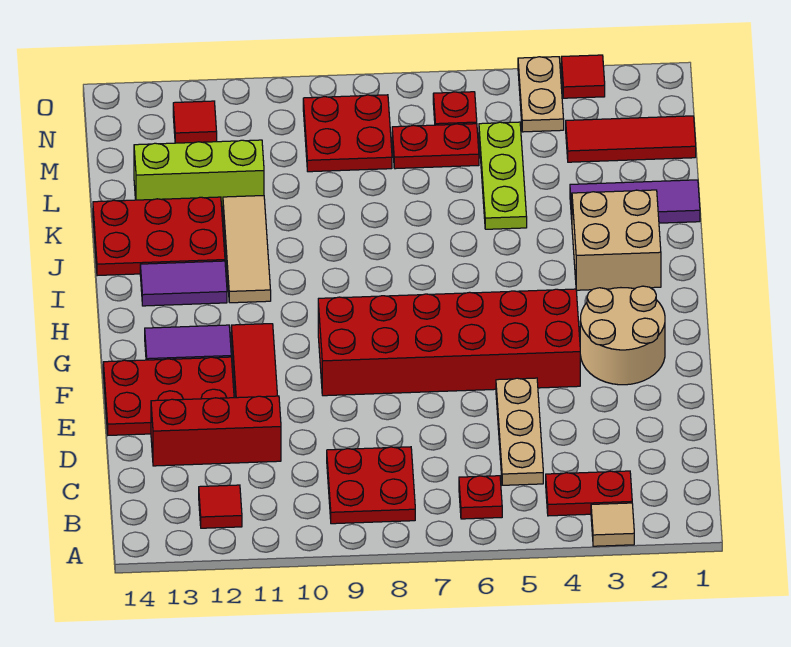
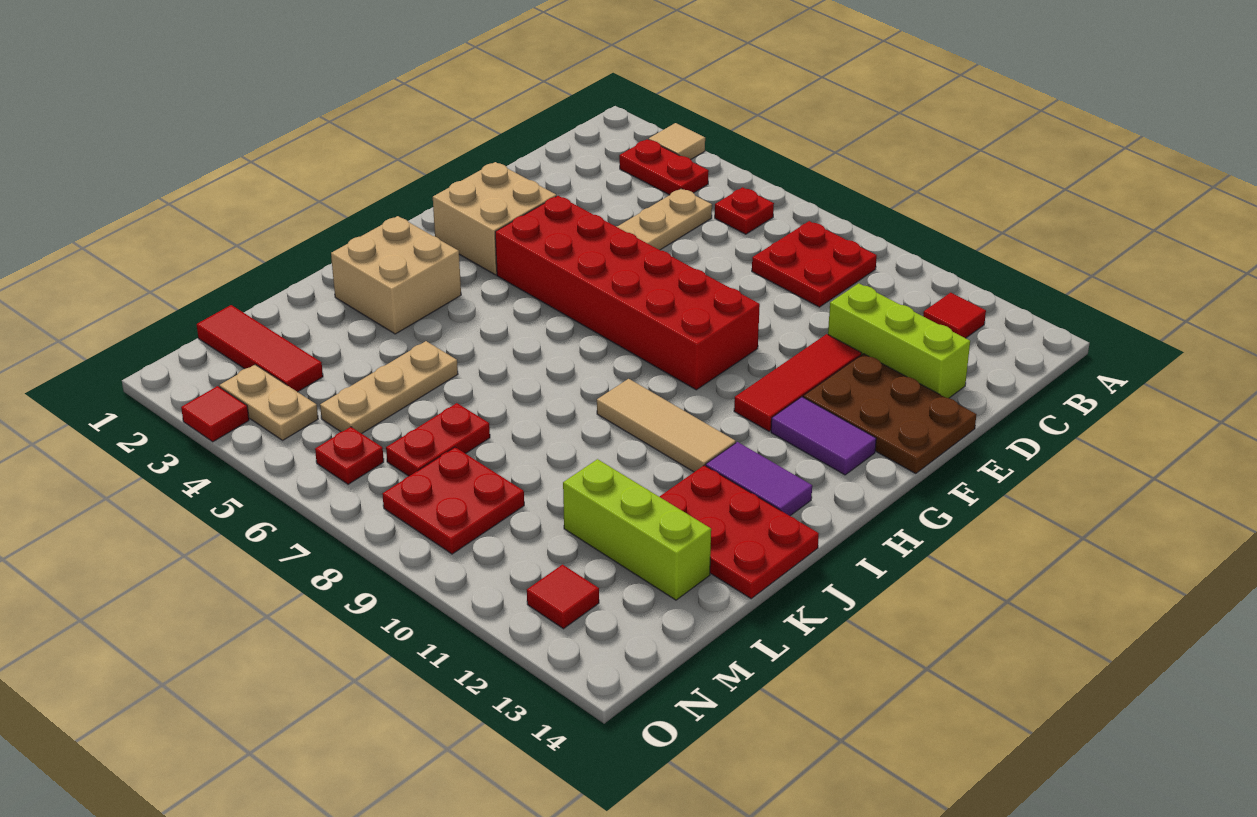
red 1x3 brick [151,396,281,466] -> lime 1x3 brick [828,283,970,398]
red 2x3 plate [103,357,234,435] -> brown 2x3 plate [803,354,977,473]
tan 2x2 round brick [580,286,665,385] -> tan 2x2 brick [433,162,556,275]
tan 1x3 tile [223,196,271,303] -> tan 1x3 tile turned to [597,379,736,472]
purple 1x3 tile [570,180,700,223] -> none
lime 1x3 plate [479,122,527,229] -> tan 1x3 plate [320,341,458,434]
red 1x2 plate [392,124,479,169] -> red 1x2 plate turned to [386,403,490,476]
tan 1x2 plate [518,57,564,132] -> tan 1x2 plate turned to [220,365,318,440]

